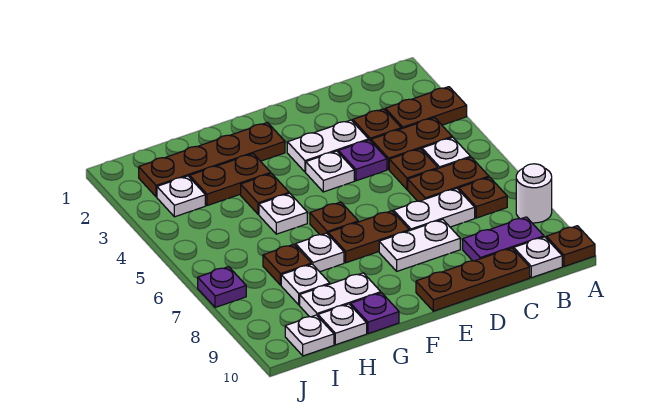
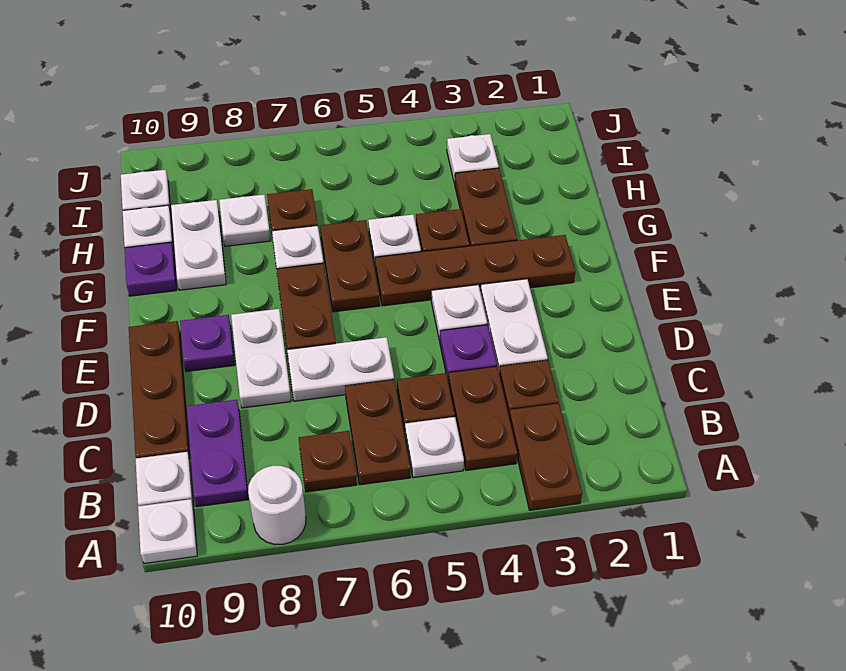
brown 1x1 plate [546,226,595,266] -> white 1x1 plate [138,499,197,564]
white 1x2 plate [393,189,475,231] -> white 1x2 plate turned to [287,337,394,401]
brown 1x4 plate [139,122,285,197] -> brown 1x4 plate turned to [375,235,575,306]
brown 1x1 plate [310,202,358,235] -> brown 1x2 plate [320,220,380,312]
purple 1x1 plate [198,267,246,308] -> purple 1x1 plate moved to [180,315,234,372]

